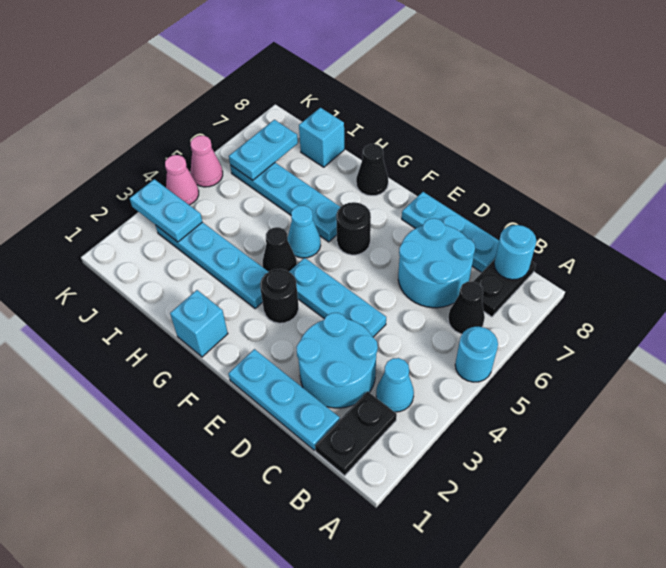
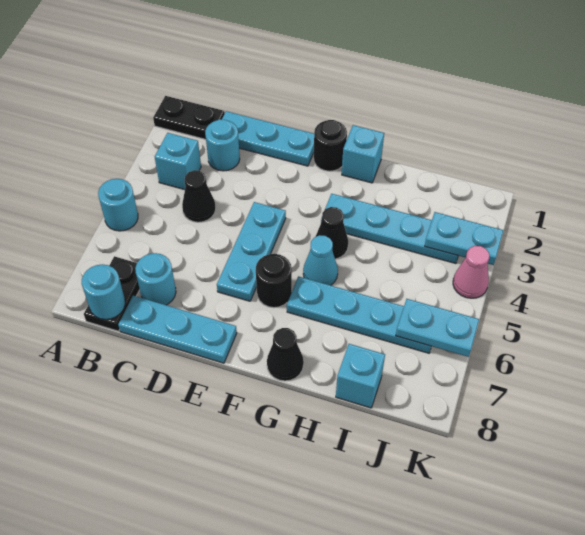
black 1x2 plate [315,391,397,476] -> black 1x2 plate turned to [153,96,225,139]
cyan 1x1 cone [376,358,414,412] -> cyan 1x1 brick [155,133,201,190]
black 1x1 cone [448,281,485,334] -> black 1x1 cone moved to [182,170,216,222]
cyan 2x2 round brick [296,313,378,408] -> cyan 1x1 round brick [205,119,240,171]
cyan 2x2 round brick [398,218,475,308] -> cyan 1x1 round brick [135,253,176,305]
cyan 1x3 plate [289,258,386,337] -> cyan 1x3 plate turned to [217,202,286,301]
black 1x1 round brick [260,269,299,323] -> black 1x1 round brick moved to [314,120,347,171]
cyan 1x2 plate [229,120,298,180] -> cyan 1x2 plate turned to [396,299,479,357]
pink 1x1 cone [191,136,223,187] -> none

